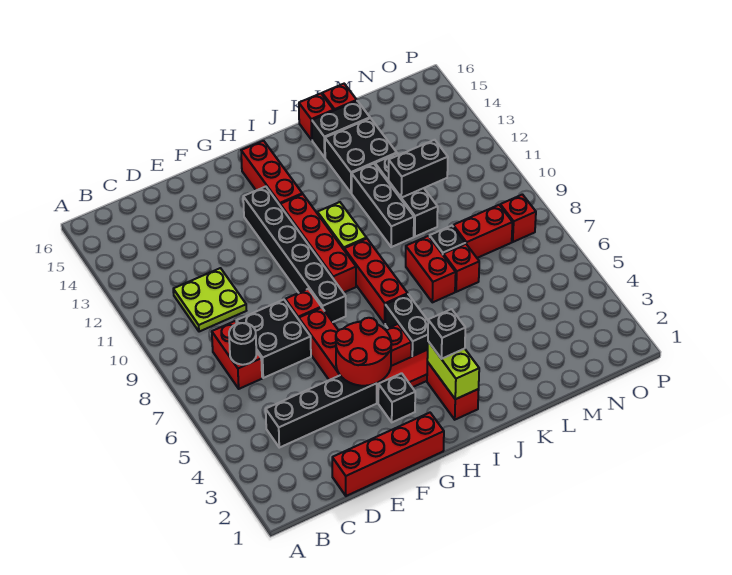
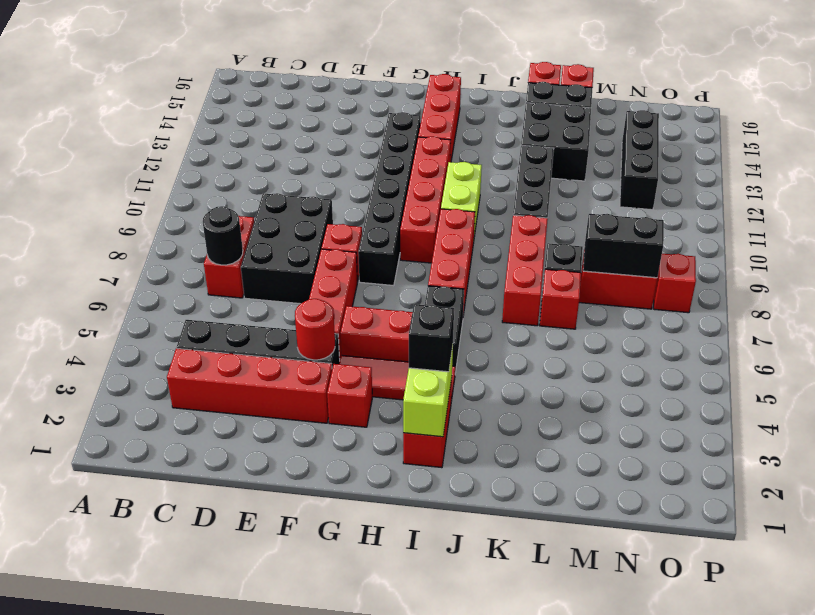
lime 2x2 plate [173,268,246,332] -> none
red 1x4 brick [332,413,444,496] -> red 1x4 brick moved to [167,348,332,423]
black 2x2 brick [236,300,311,378] -> black 2x3 brick [241,193,333,304]
red 2x2 round brick [336,318,391,386] -> red 1x1 round brick [295,299,335,360]
black 1x1 brick [378,373,415,422] -> red 1x1 brick [327,364,372,427]
red 1x2 brick [406,236,456,302] -> red 1x3 brick [502,215,548,326]
black 1x3 brick [375,154,438,237] -> black 1x3 brick moved to [620,110,659,210]
black 1x2 brick [389,140,448,198] -> black 1x2 brick moved to [583,214,664,278]

